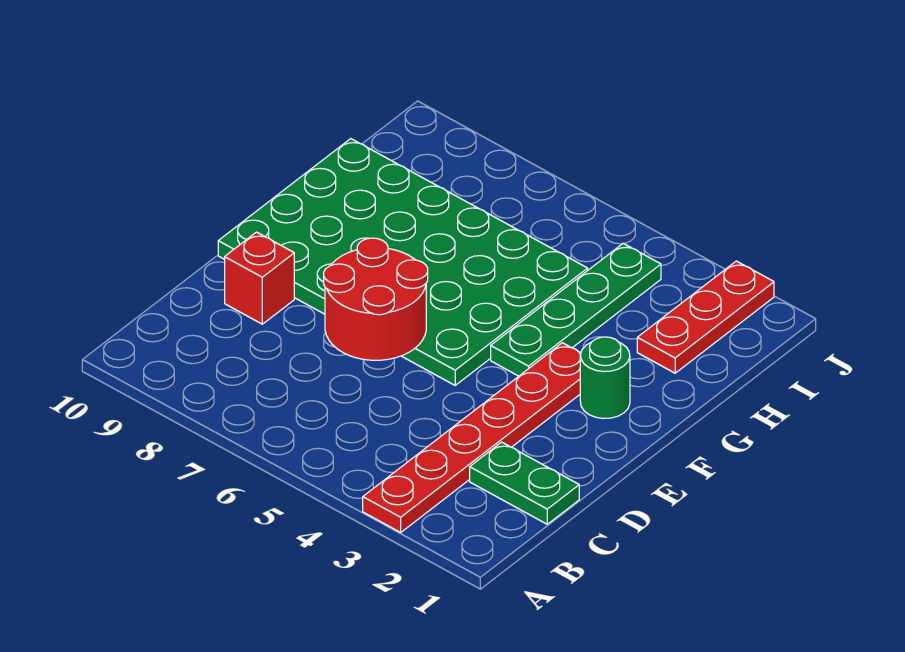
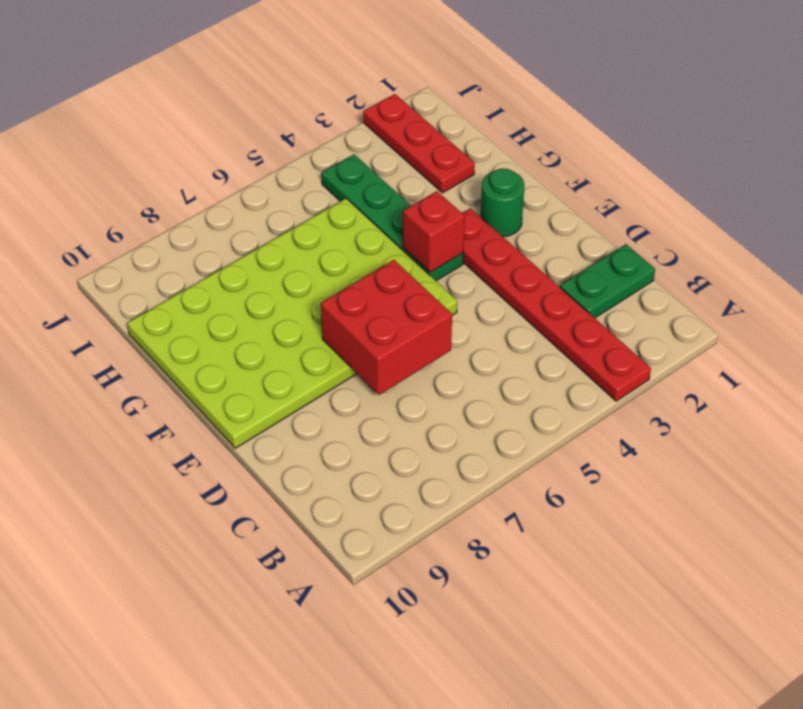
red 2x2 round brick [324,238,428,360] -> red 2x2 brick [321,260,452,395]
red 1x1 brick [225,232,294,324] -> red 1x1 brick moved to [403,191,465,272]
green 4x6 plate [218,139,588,385] -> lime 4x6 plate [127,198,457,448]

